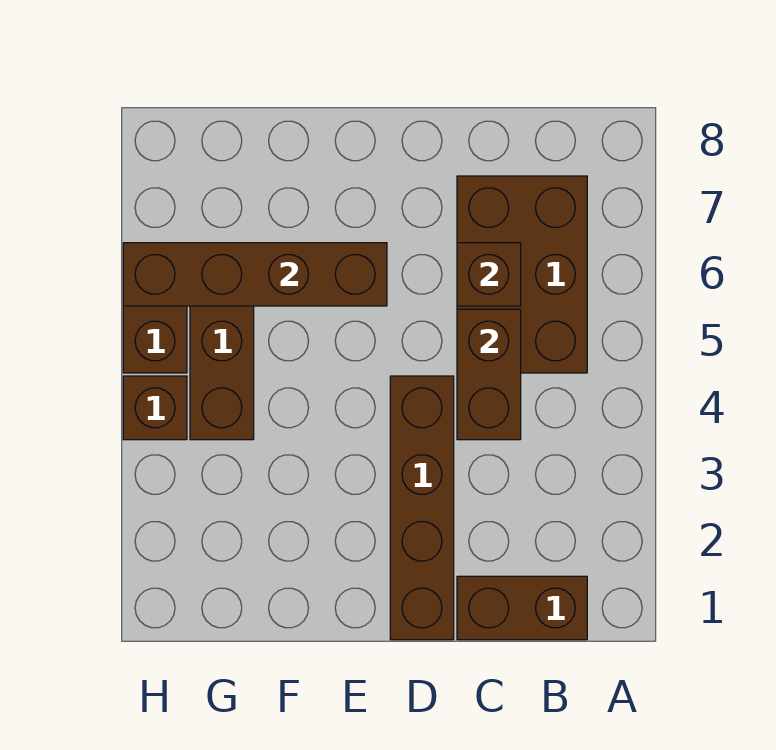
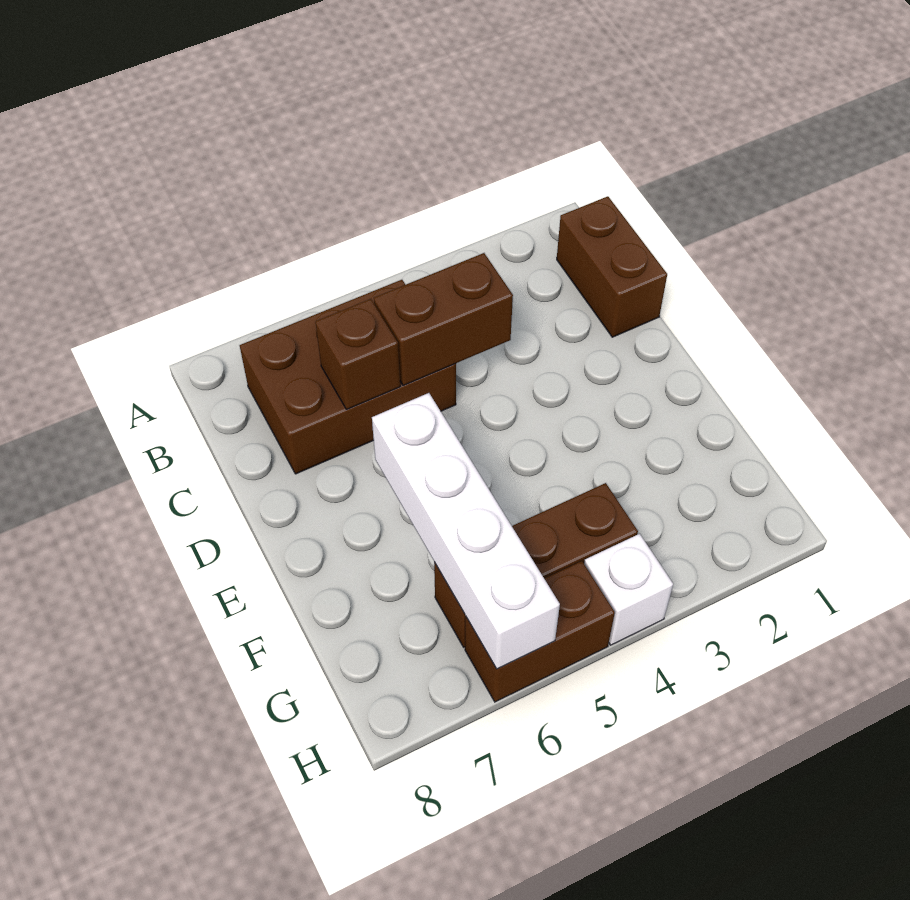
brown 1x4 brick [390,376,454,640] -> none
brown 1x4 brick [123,243,387,306] -> white 1x4 brick [372,393,560,669]
brown 1x1 brick [123,376,187,440] -> white 1x1 brick [584,534,673,645]

